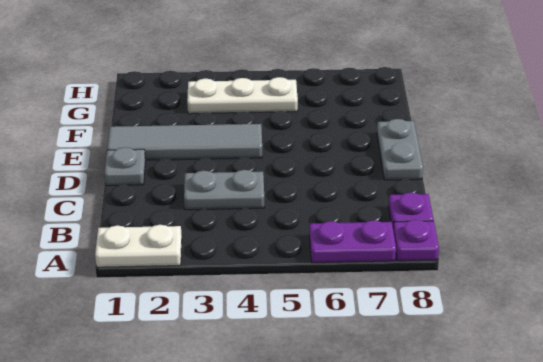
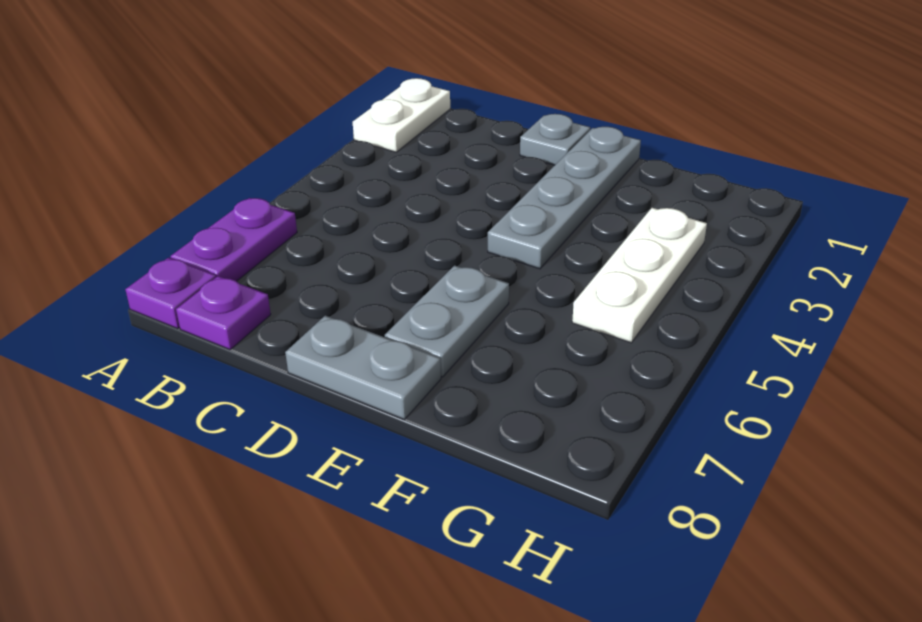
grey 1x2 plate [184,170,264,210] -> grey 1x2 plate moved to [385,265,509,377]
grey 1x4 tile [107,124,262,160] -> grey 1x4 plate [488,127,641,269]

